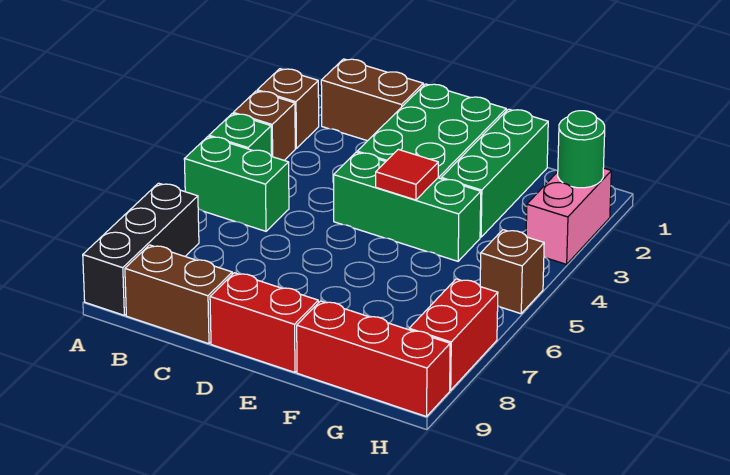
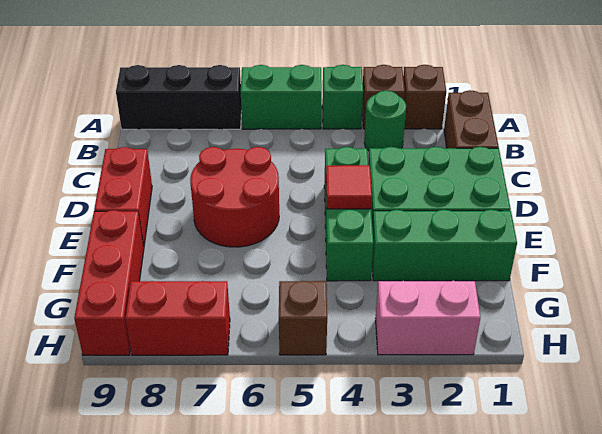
green 1x2 brick [184,137,289,231] -> green 1x2 brick turned to [241,65,322,129]
brown 1x2 brick [125,245,232,344] -> none
none -> red 2x2 round brick [190,147,279,247]
green 1x1 round brick [558,111,605,188] -> green 1x1 round brick moved to [364,91,406,151]

